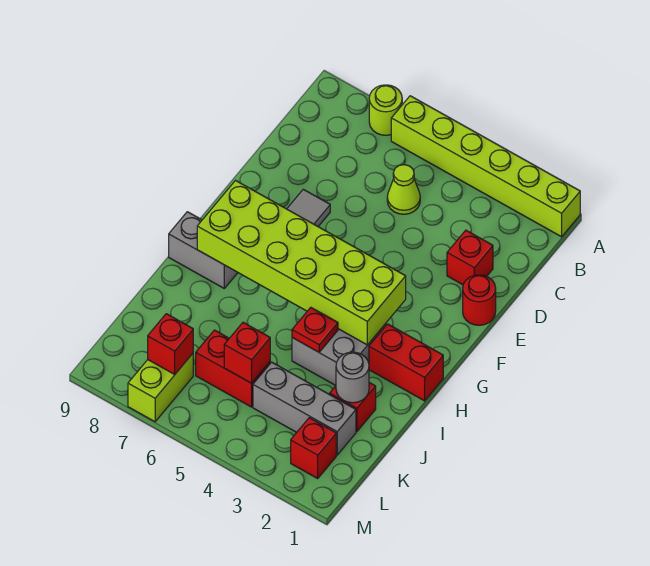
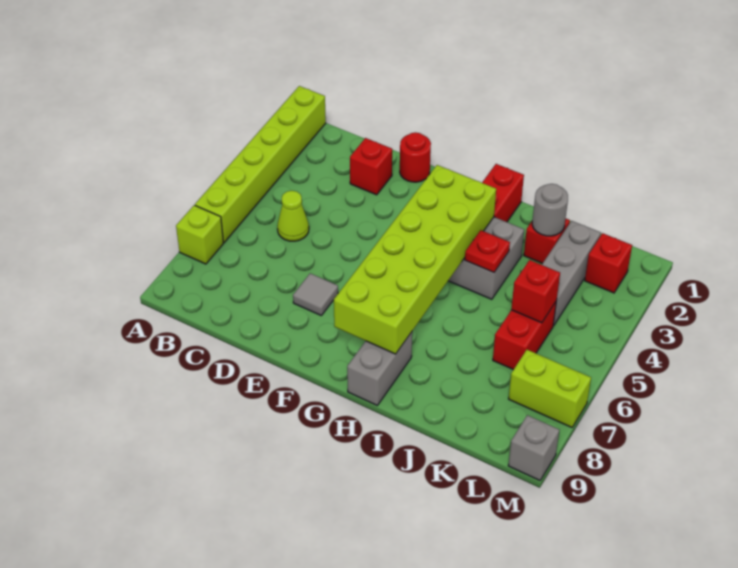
lime 1x1 round brick [369,85,402,135] -> lime 1x1 brick [176,205,224,264]
red 1x1 brick [148,314,193,374] -> none
none -> grey 1x1 brick [508,415,559,480]

